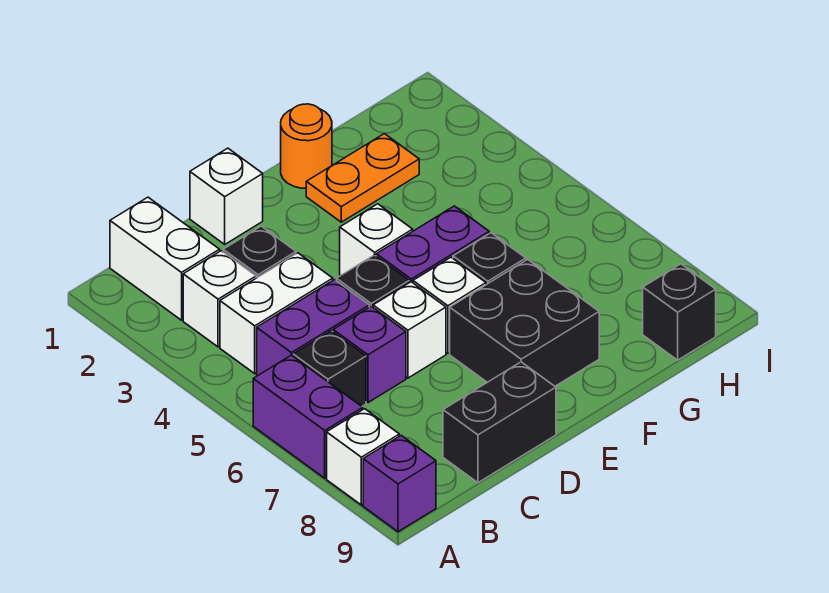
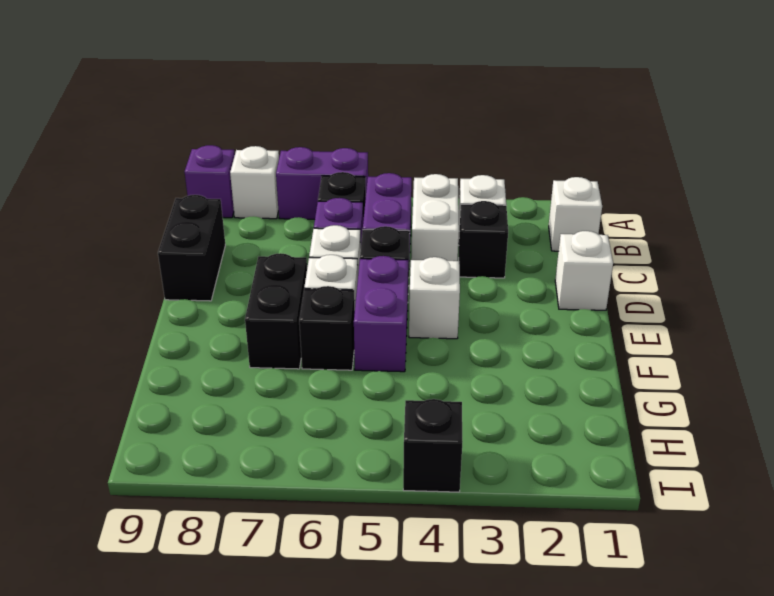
white 1x2 brick [110,197,220,320] -> white 1x1 brick [549,177,602,251]
black 2x2 brick [450,259,599,386] -> black 1x2 brick [245,253,307,369]
orange 1x1 round brick [281,104,332,188] -> none
orange 1x2 plate [306,134,419,222] -> none
black 1x1 brick [643,264,716,360] -> black 1x1 brick moved to [403,399,463,492]

